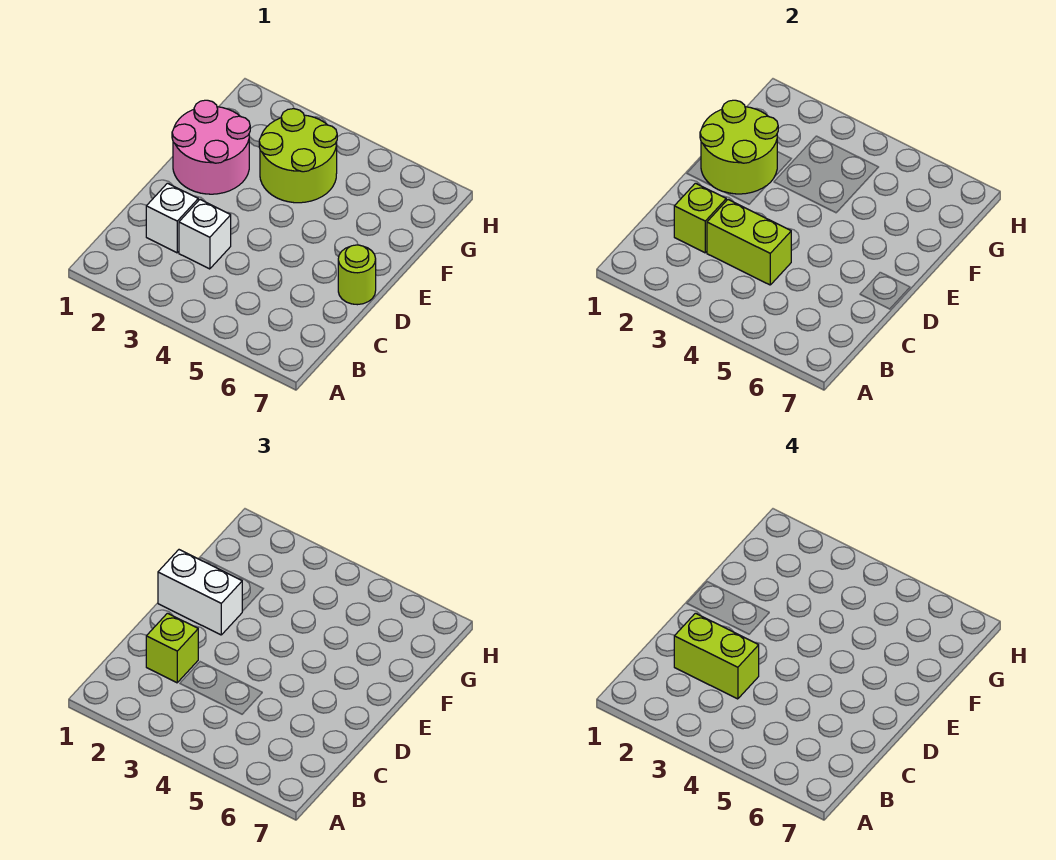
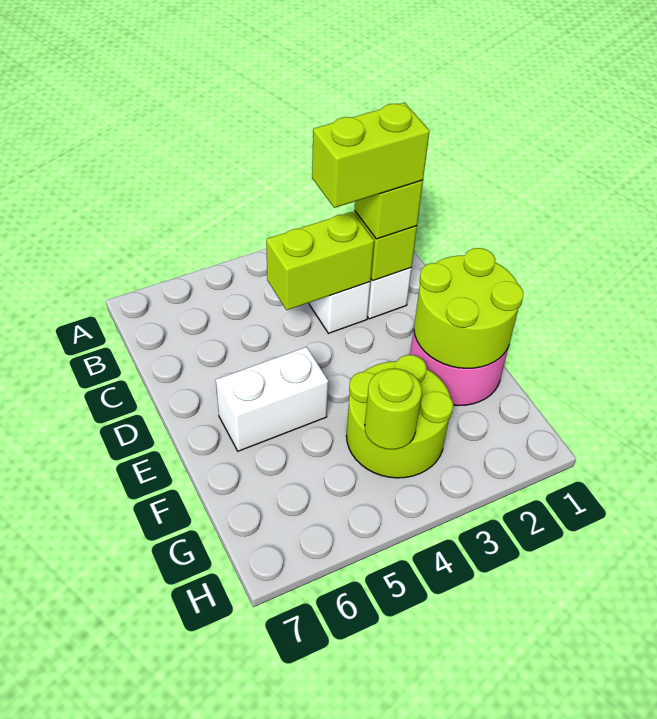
lime 1x1 round brick [338,245,376,305] -> lime 1x1 round brick moved to [365,369,422,449]
white 1x2 brick [158,550,242,635] -> white 1x2 brick moved to [216,347,328,451]

